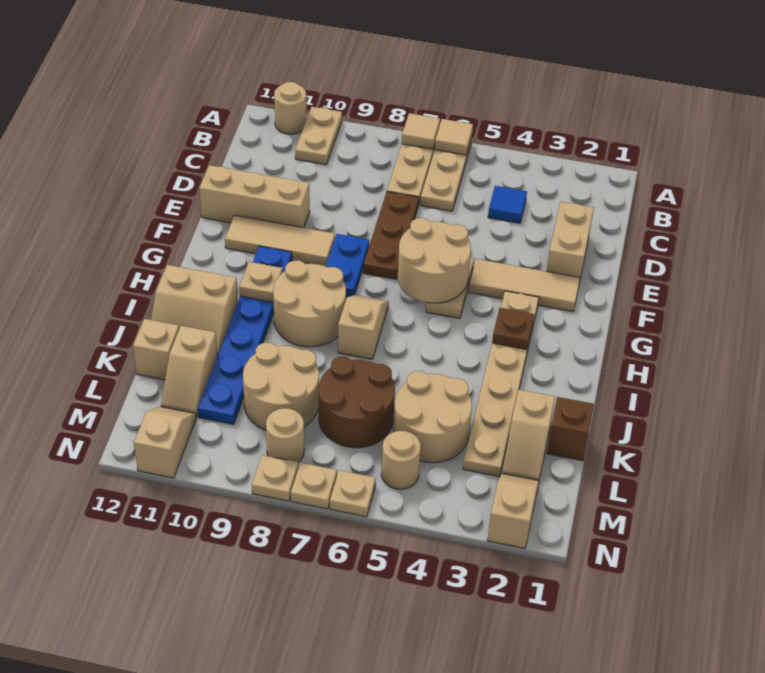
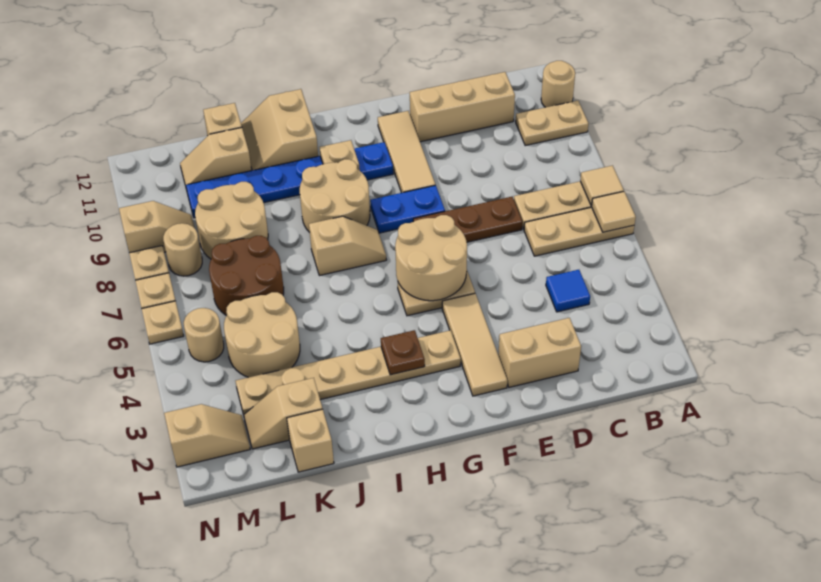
tan 1x3 brick [199,165,310,228] -> tan 1x3 brick turned to [410,72,515,142]
brown 1x1 brick [547,397,594,461] -> tan 1x1 brick [287,409,334,472]
tan 1x2 slope [134,407,196,478] -> tan 1x2 slope moved to [119,201,195,253]

